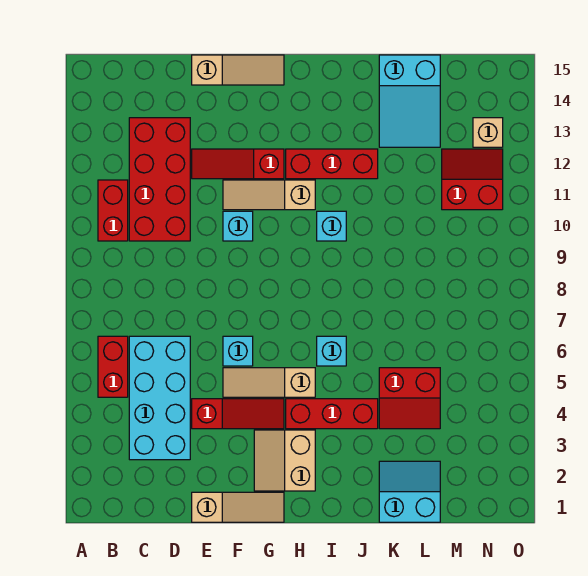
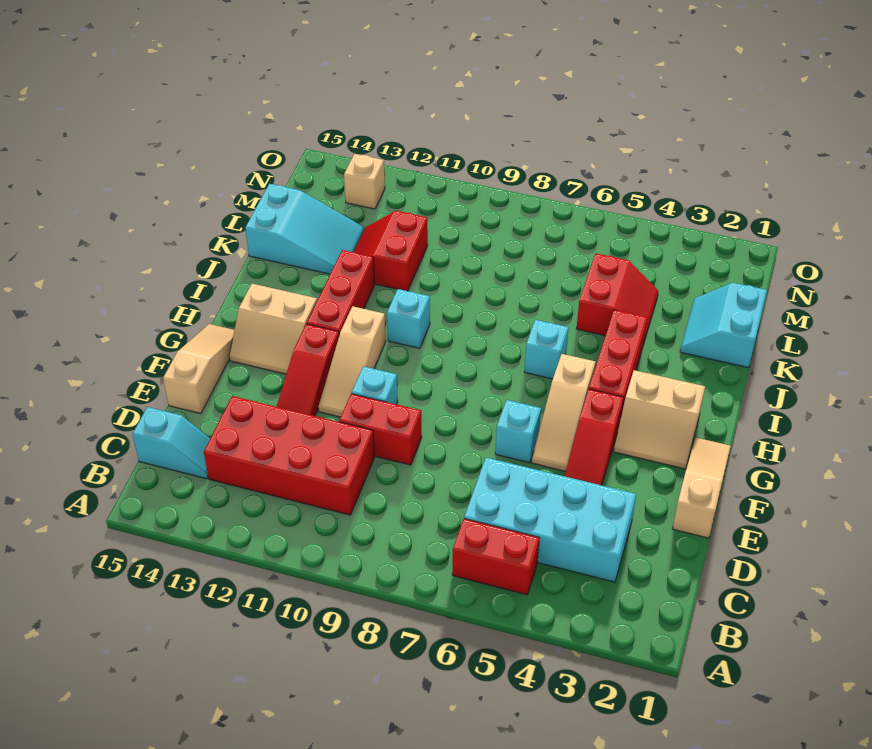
red 1x2 brick [98,180,128,241] -> red 1x2 brick moved to [339,394,422,465]
none -> cyan 1x2 slope [132,407,210,479]
red 1x3 slope [192,399,284,429] -> red 1x3 slope turned to [565,389,624,485]
none -> tan 2x2 slope [229,284,317,374]
red 2x2 slope [442,149,503,210] -> red 2x2 slope moved to [354,211,428,291]

